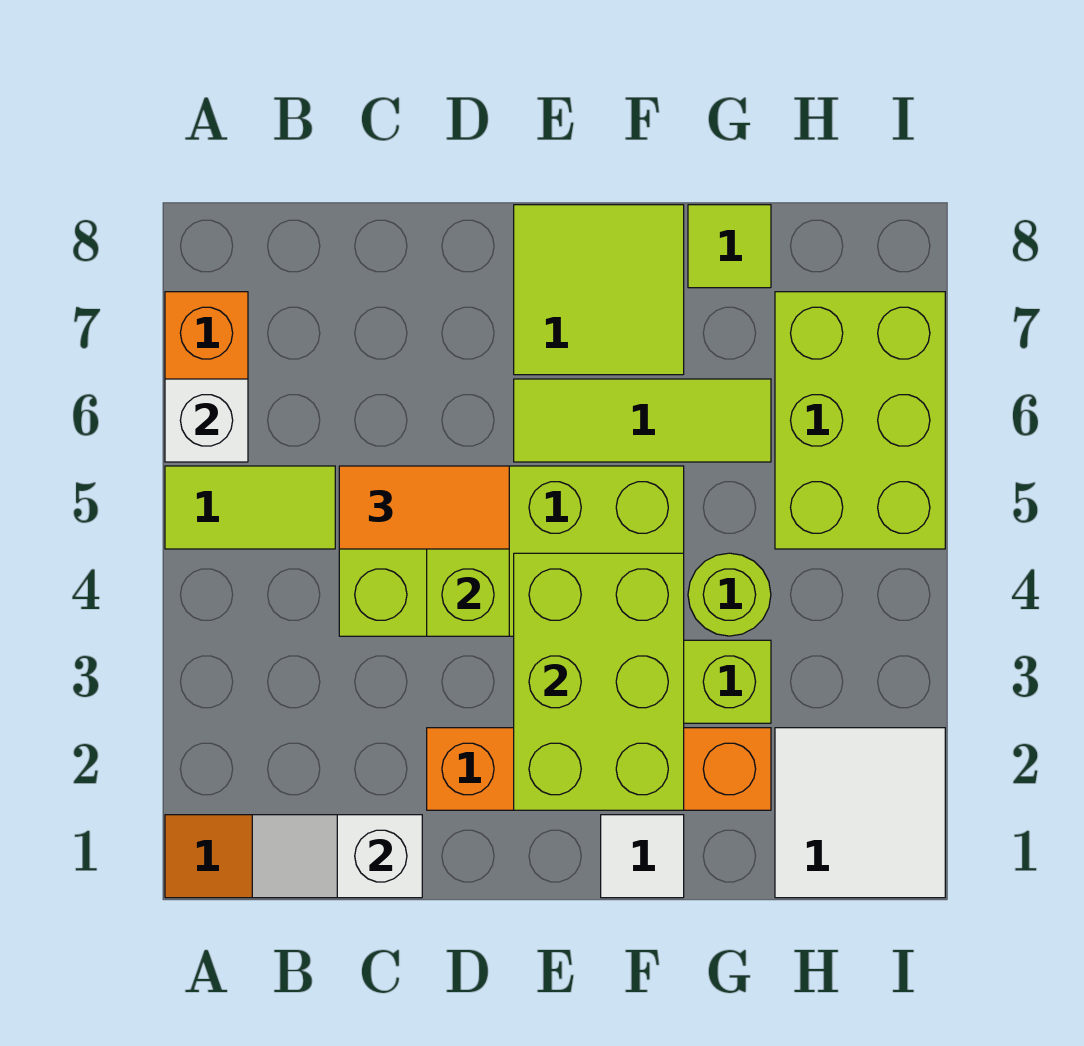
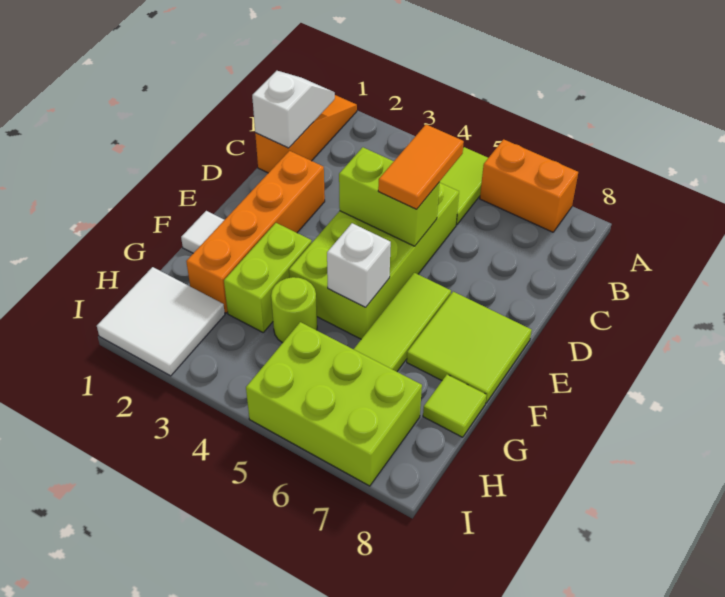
white 1x1 brick [165,379,248,462] -> white 1x1 brick moved to [327,223,391,307]
lime 2x3 brick [514,553,684,810] -> none

